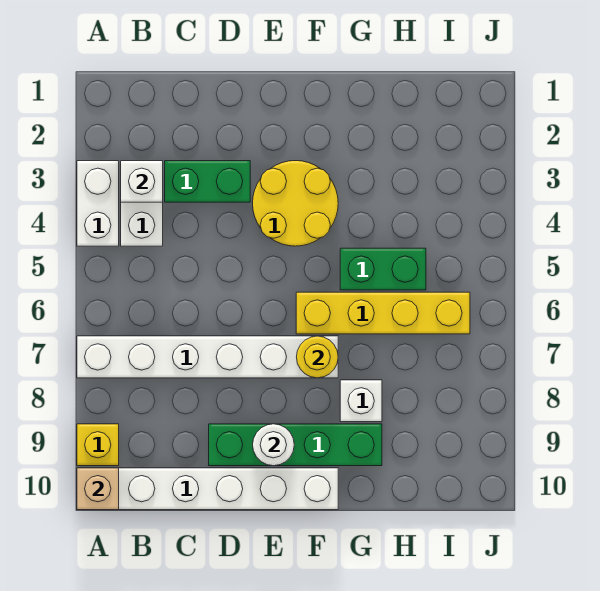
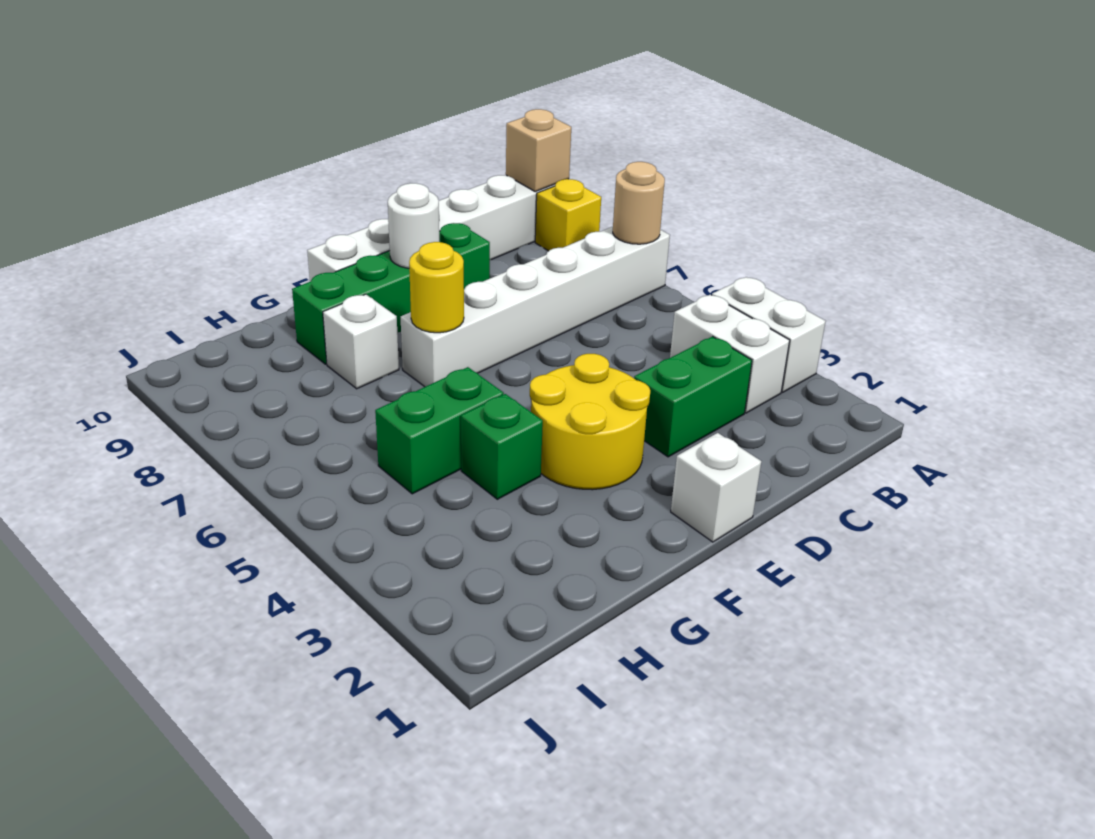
none -> tan 1x1 round brick [613,162,665,244]
white 1x1 brick [121,161,163,202] -> white 1x1 brick moved to [671,433,761,542]
yellow 1x4 brick [296,292,470,334] -> none
none -> green 1x1 brick [461,394,543,499]

